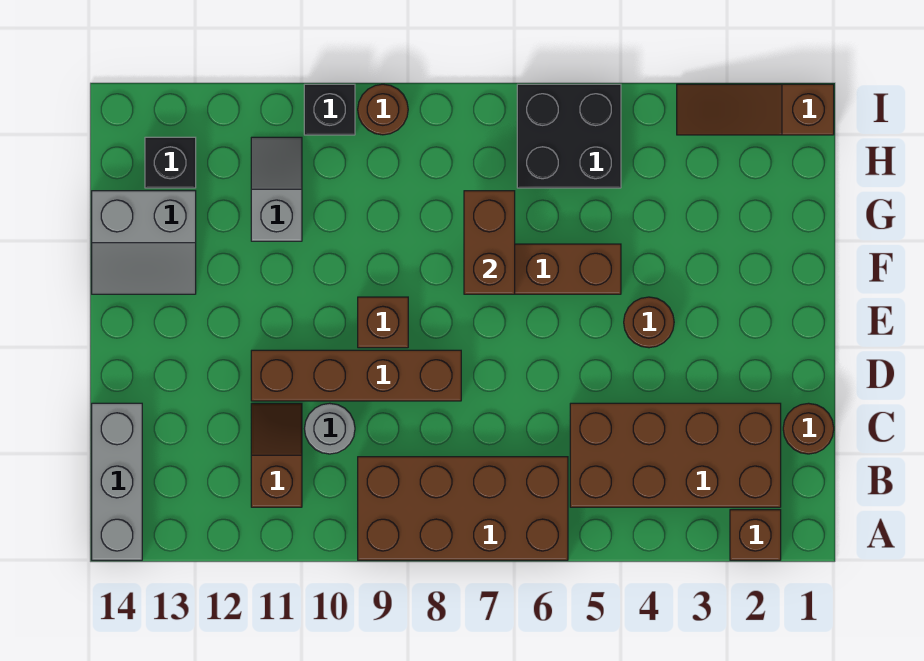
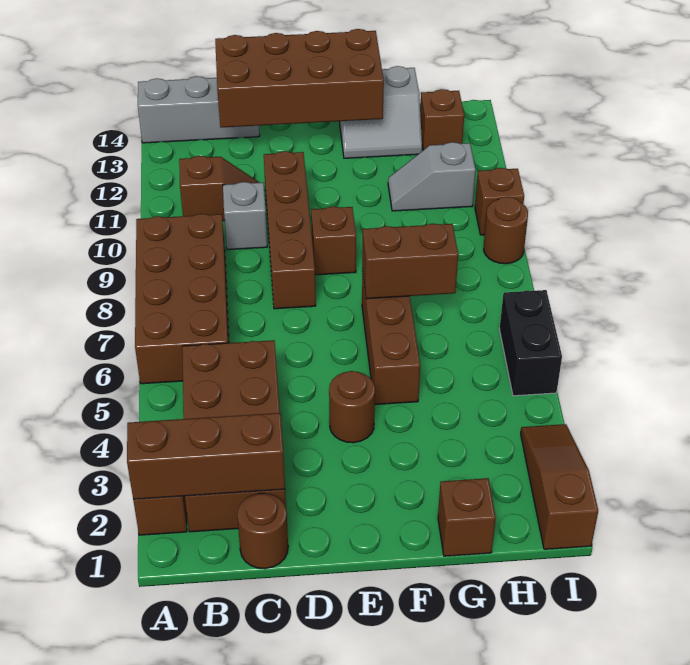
none -> brown 1x3 brick [127,413,285,500]
grey 1x1 round brick [304,403,355,454] -> grey 1x1 brick [223,182,267,250]
none -> brown 2x4 brick [215,29,384,128]
grey 2x2 slope [92,191,196,294] -> grey 2x2 slope turned to [339,66,422,158]
none -> brown 1x1 brick [438,478,496,556]
grey 1x2 slope [251,137,302,241] -> grey 1x2 slope turned to [388,142,476,211]
black 2x2 brick [517,84,621,188] -> black 1x2 brick [499,290,562,396]
black 1x1 brick [145,137,196,188] -> brown 1x1 brick [420,89,464,150]
black 1x1 brick [304,84,355,135] -> brown 1x1 brick [475,168,524,235]

